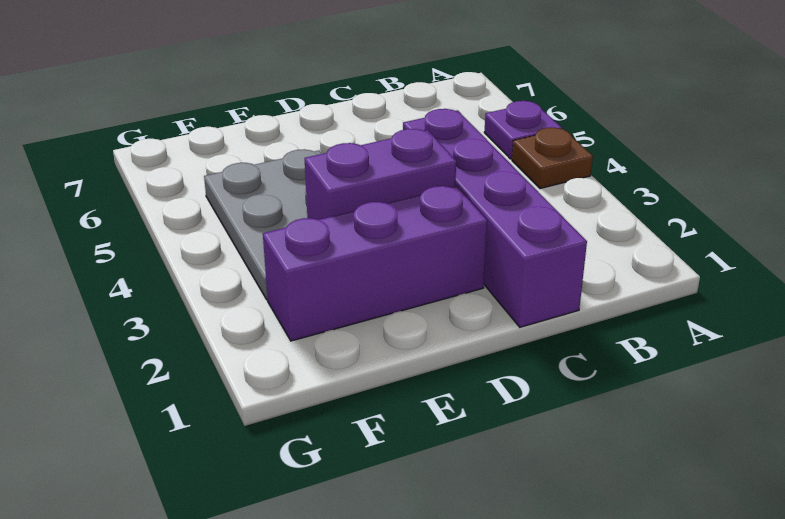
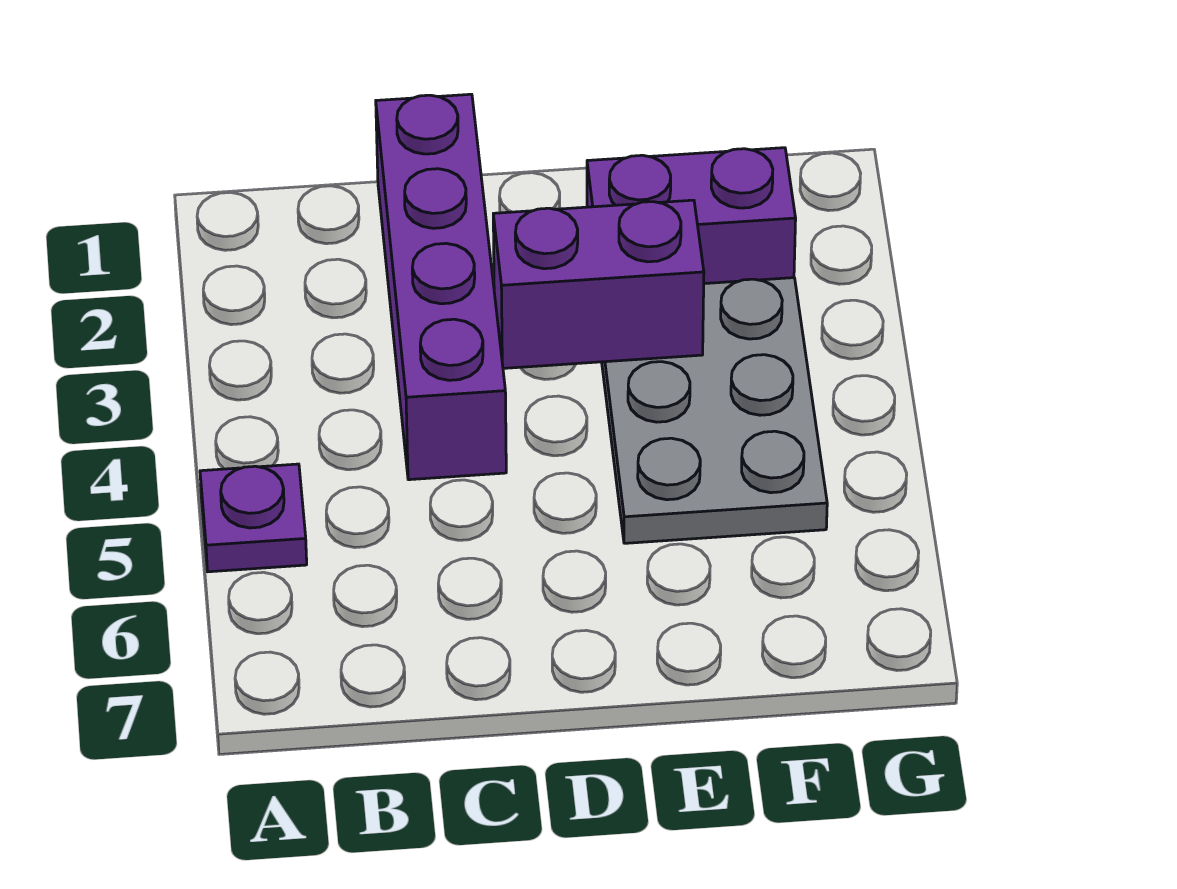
brown 1x1 plate [512,128,593,189] -> none
purple 1x3 brick [263,186,487,341] -> purple 1x2 brick [587,148,796,284]

